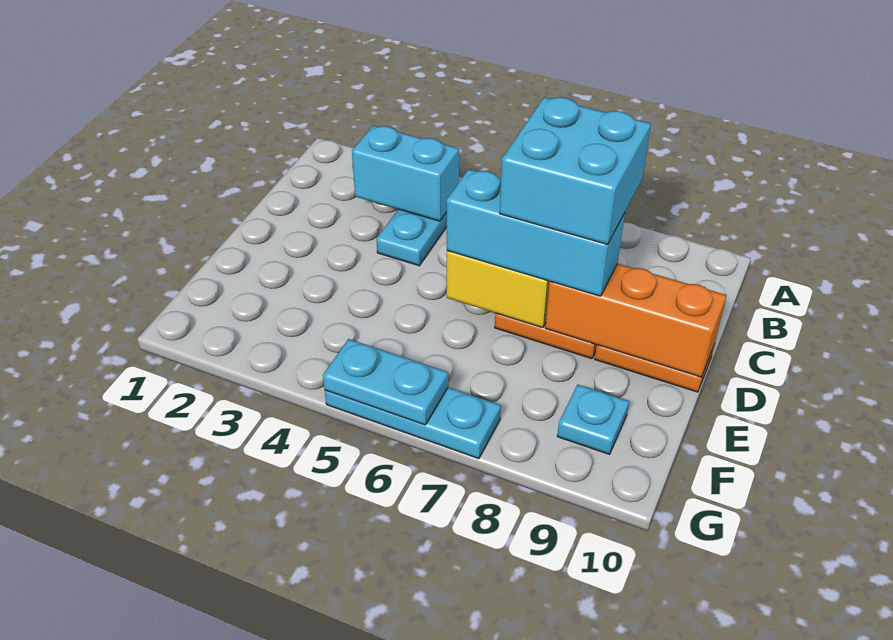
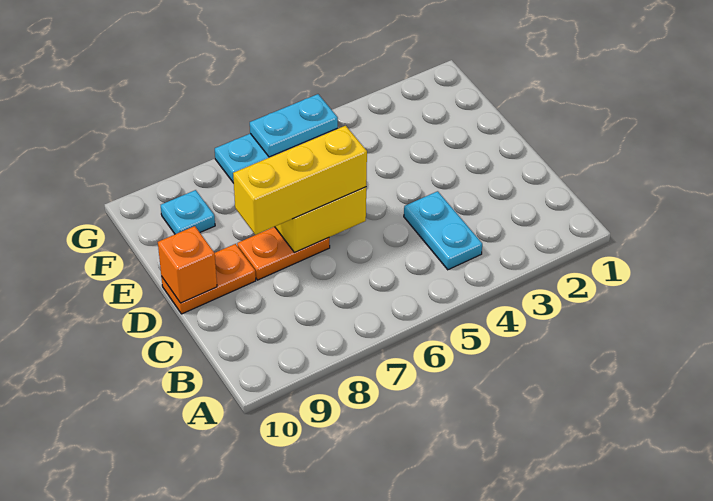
cyan 1x2 brick [352,125,459,221] -> none
cyan 2x2 brick [500,97,651,244] -> none
cyan 1x3 brick [447,169,625,296] -> yellow 1x3 brick [233,126,367,235]
orange 1x3 brick [545,264,727,377] -> orange 1x1 brick [158,226,217,303]

